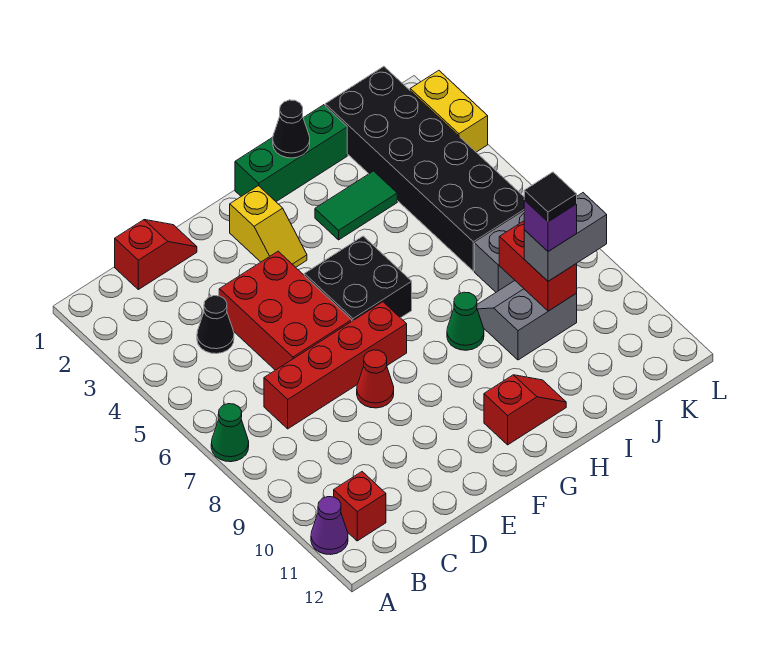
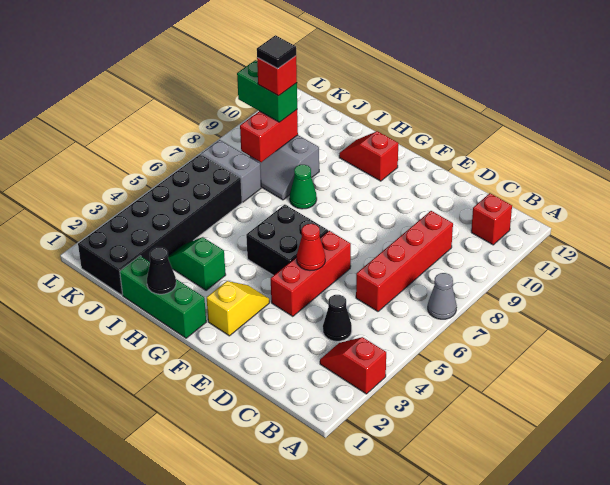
green 1x1 cone [211,404,249,462] -> grey 1x1 cone [428,273,457,319]
purple 1x1 cone [311,497,348,555] -> none
red 1x2 slope [115,220,197,290] -> red 1x2 slope moved to [320,337,386,394]
red 1x4 brick [264,302,407,429] -> red 1x4 brick turned to [356,211,453,311]
red 2x3 brick [219,251,352,370] -> red 1x3 brick [271,231,351,316]
red 1x1 cone [357,350,394,408] -> red 1x1 cone moved to [297,224,325,270]
green 1x2 tile [315,171,397,240] -> green 1x2 slope [168,237,226,290]
grey 1x2 brick [524,193,607,281] -> green 1x2 brick [237,60,297,122]
purple 1x1 brick [524,200,577,252] -> red 1x1 brick [257,56,297,96]
yellow 1x2 brick [410,70,488,152] -> none

